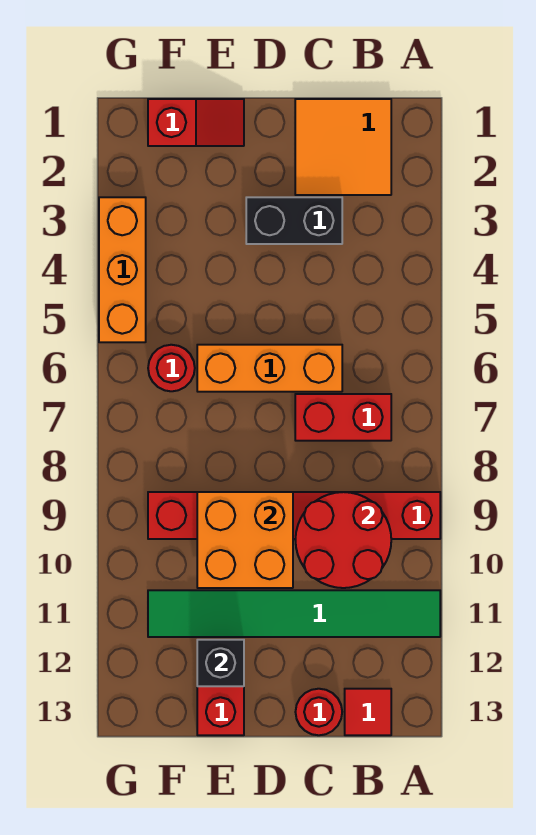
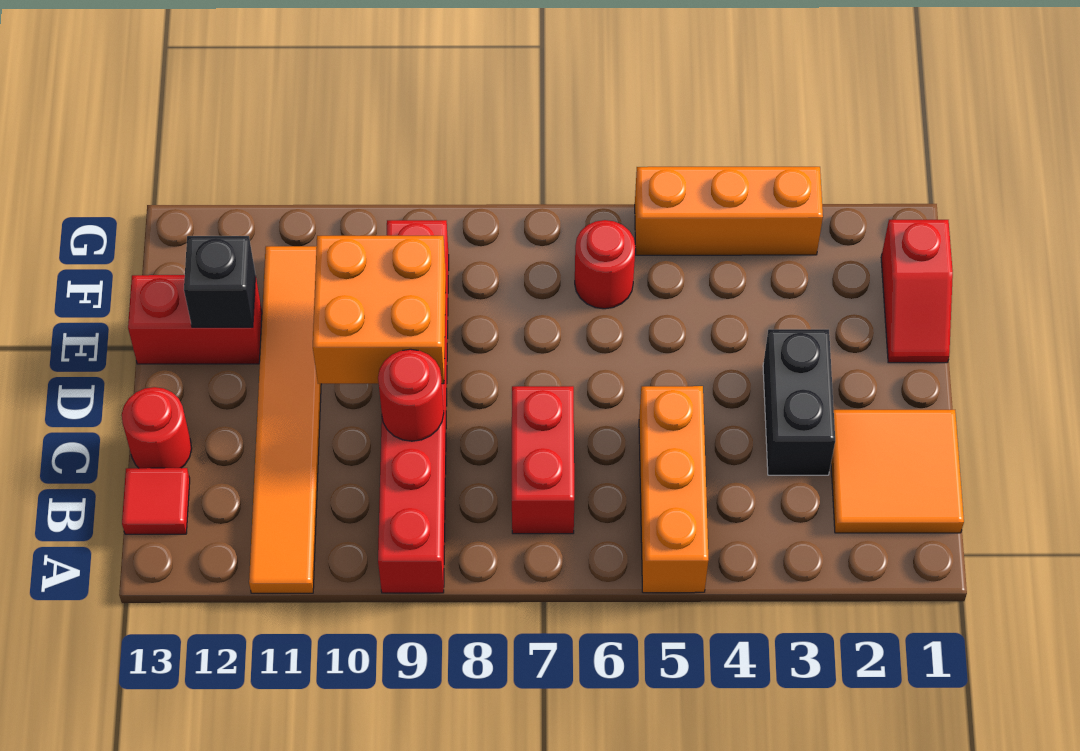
green 1x6 tile [148,590,440,637] -> orange 1x6 tile [249,246,321,593]
red 2x2 round brick [295,492,391,588] -> red 1x1 round brick [378,349,444,441]
orange 1x3 brick [197,345,342,392] -> orange 1x3 brick moved to [639,386,708,593]

